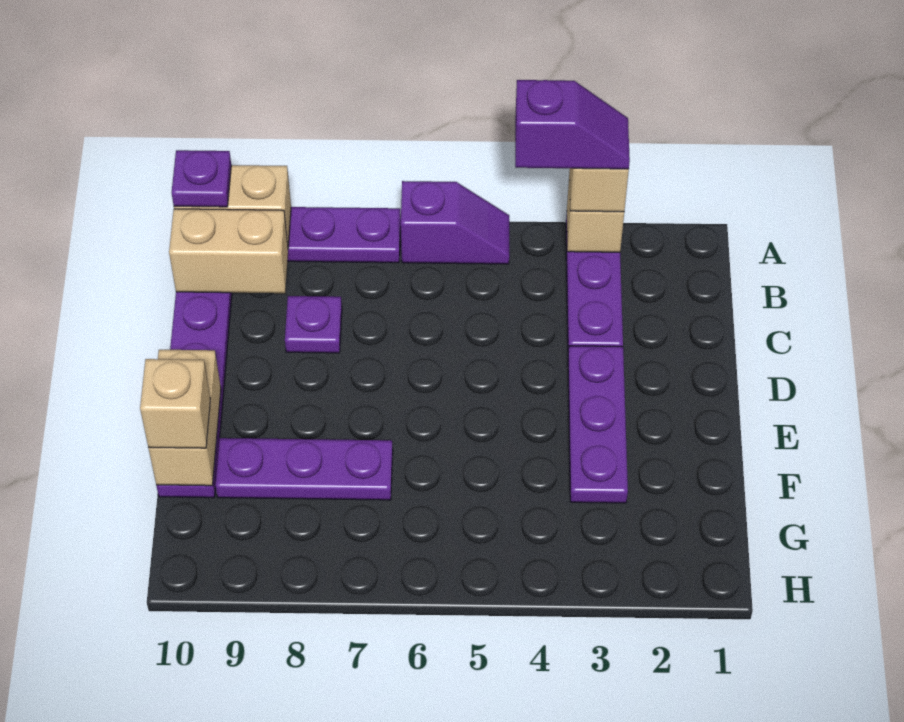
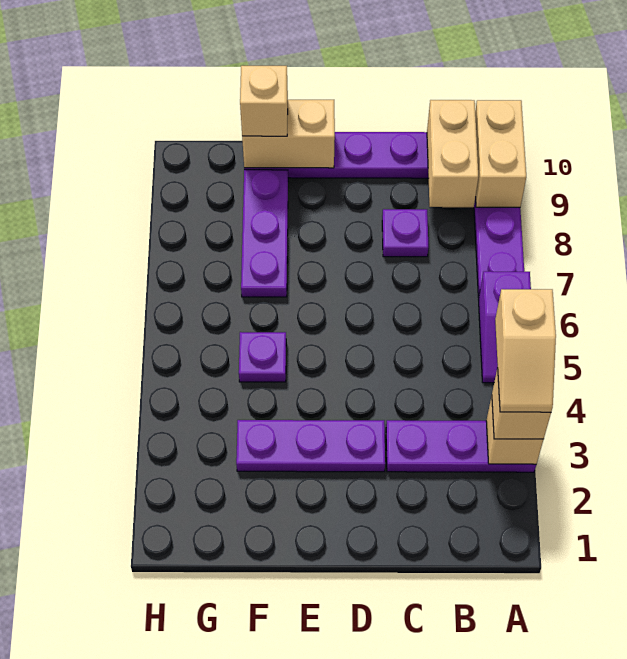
purple 1x2 slope [515,80,630,169] -> tan 1x2 slope [495,289,556,412]
purple 1x1 plate [172,150,231,207] -> purple 1x1 plate moved to [239,332,286,382]

